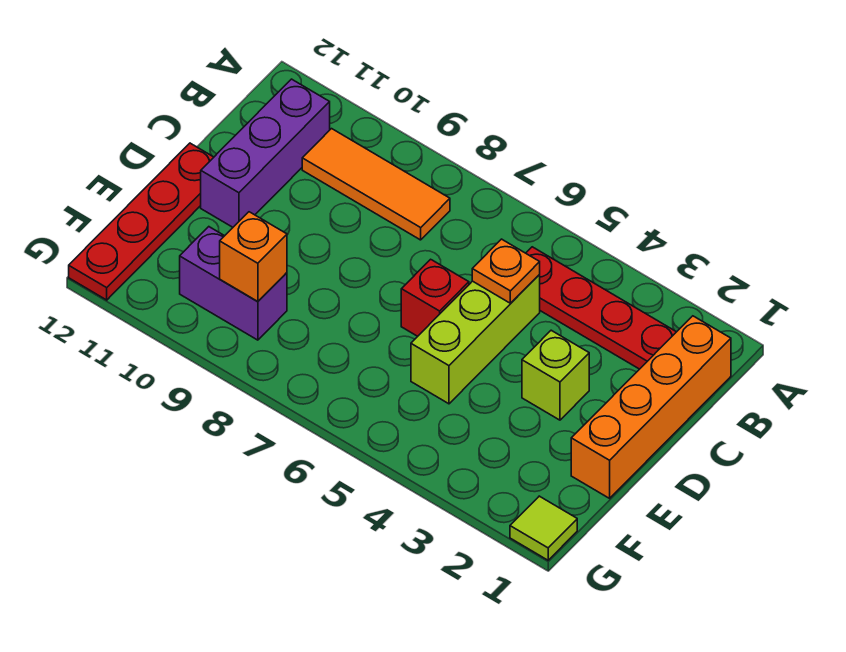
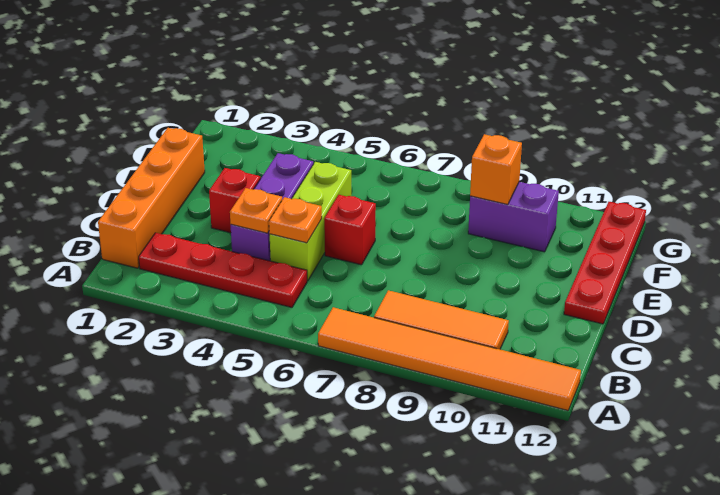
none -> orange 1x6 tile [318,307,581,411]
purple 1x3 brick [201,79,330,227] -> purple 1x3 brick moved to [231,153,313,261]
none -> orange 1x1 plate [230,188,282,233]
lime 1x1 brick [522,330,589,420] -> red 1x1 brick [209,168,260,233]
lime 1x1 tile [510,496,577,560] -> none

